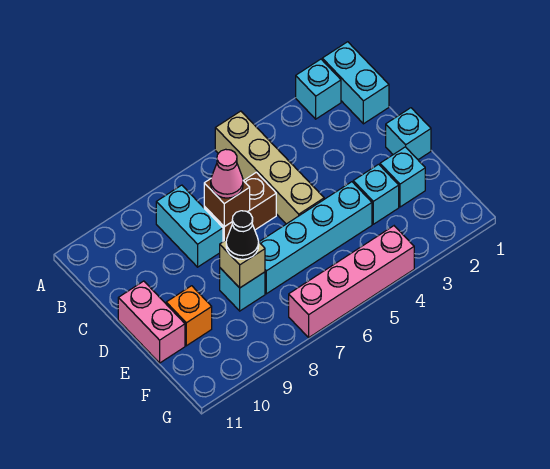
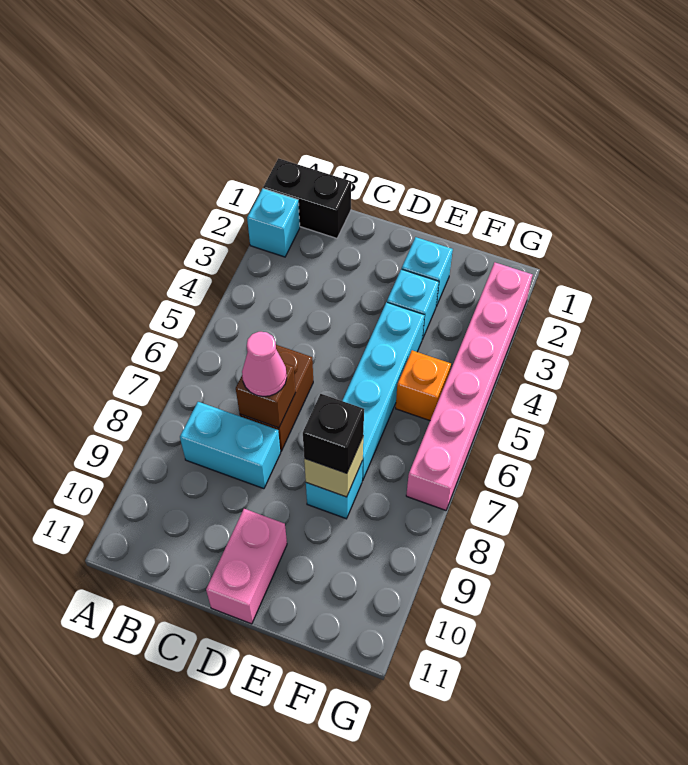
cyan 1x2 brick [322,42,389,124] -> black 1x2 brick [263,158,351,238]
tan 1x4 brick [215,111,324,224] -> none
cyan 1x1 brick [386,108,431,160] -> none
pink 1x2 brick [118,281,185,363] -> pink 1x2 brick turned to [206,509,287,624]
black 1x1 cone [226,211,259,259] -> black 1x1 brick [303,394,364,473]
orange 1x1 brick [166,286,212,346] -> orange 1x1 brick moved to [396,350,451,420]
pink 1x4 brick [289,226,414,337] -> pink 1x6 brick [406,263,532,510]

